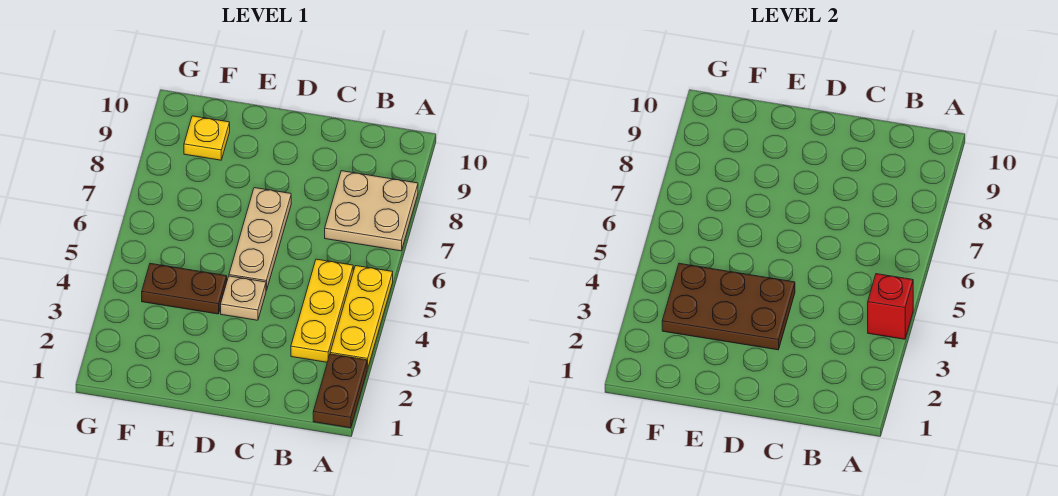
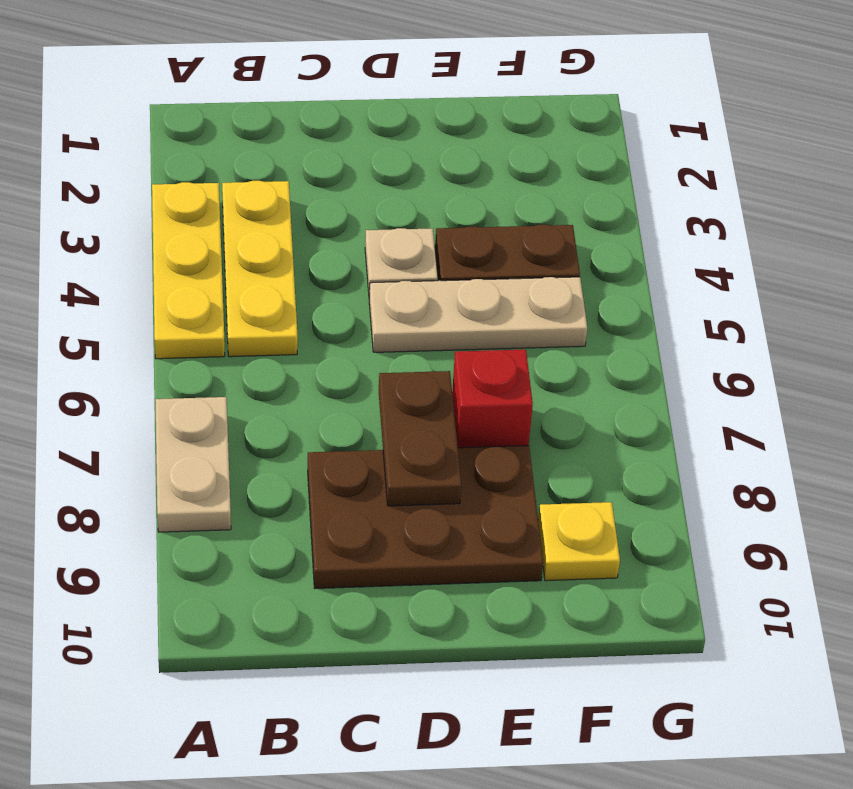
brown 1x2 plate [313,354,367,428] -> brown 1x2 plate moved to [379,371,461,506]
red 1x1 brick [868,274,913,339] -> red 1x1 brick moved to [452,349,533,448]
tan 2x2 plate [325,171,418,251] -> tan 1x2 plate [155,397,231,532]
brown 2x3 plate [662,263,795,350] -> brown 2x3 plate moved to [308,445,543,589]
tan 1x3 plate [229,188,291,291] -> tan 1x3 plate turned to [369,277,587,352]

